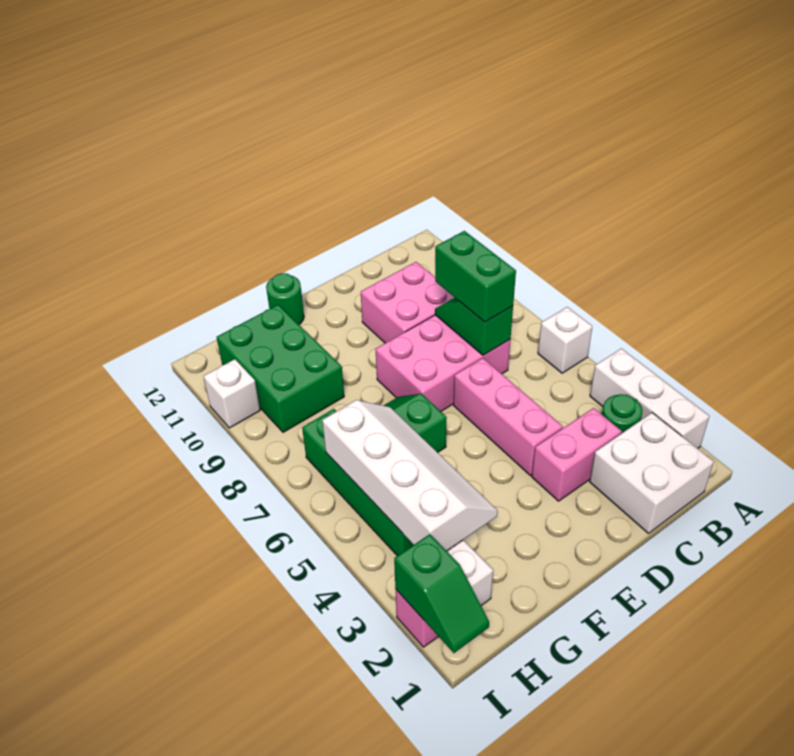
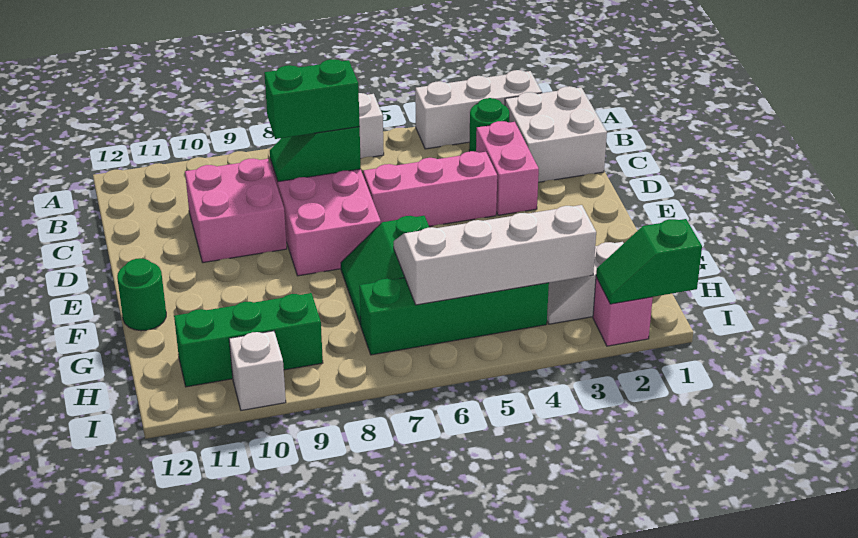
green 2x3 brick [217,305,344,432] -> green 1x3 brick [174,293,323,387]
green 1x2 slope [394,534,489,653] -> green 1x2 slope turned to [596,219,702,304]

